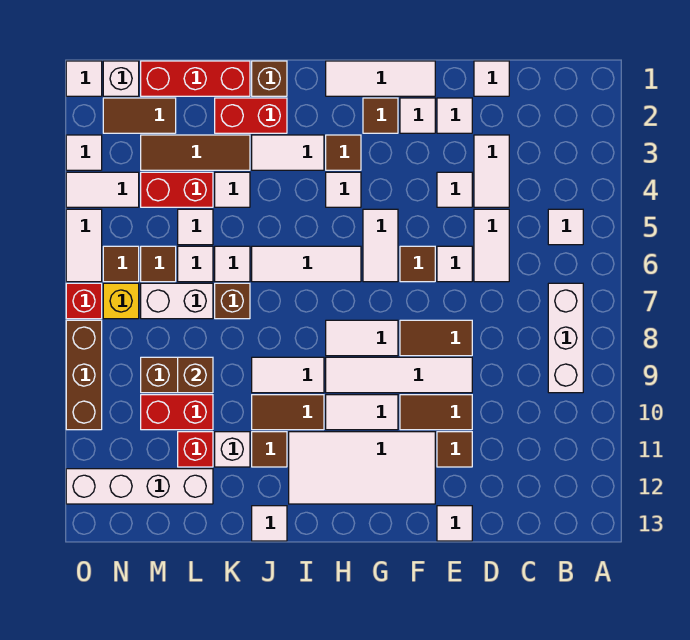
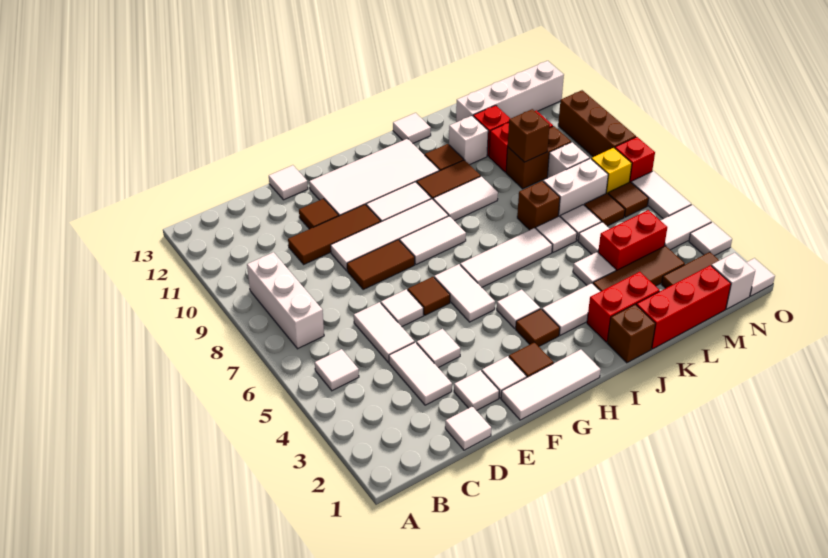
brown 1x2 tile [400,395,472,430] -> brown 1x3 tile [288,205,381,264]
none -> white 1x1 brick [547,142,589,178]

